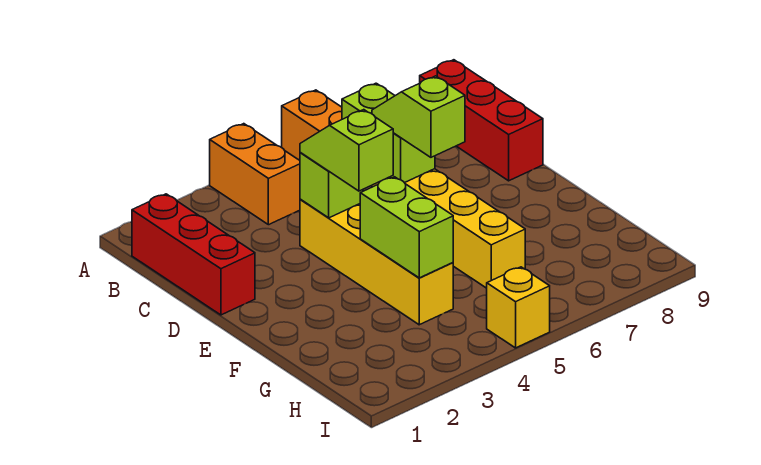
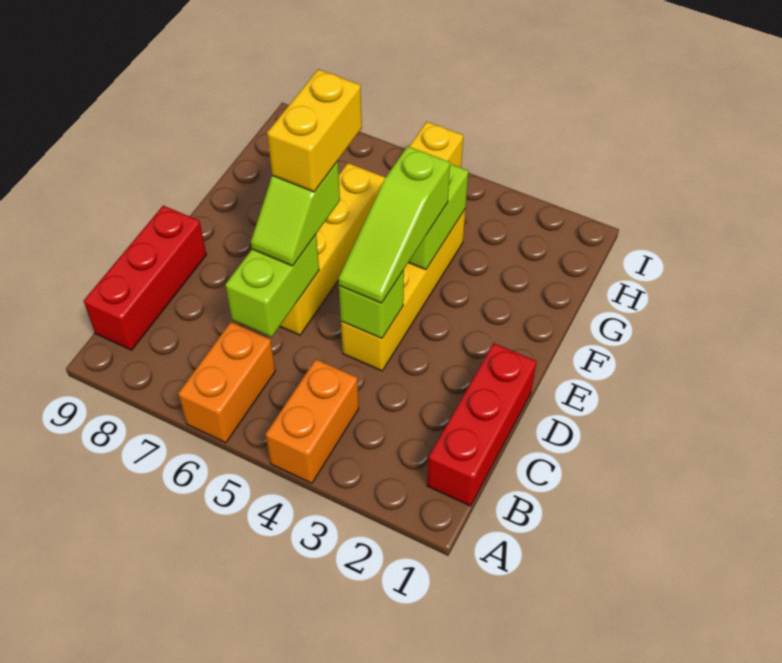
lime 1x2 slope [300,110,393,191] -> lime 1x3 slope [338,146,450,303]
none -> yellow 1x2 brick [267,69,362,192]

